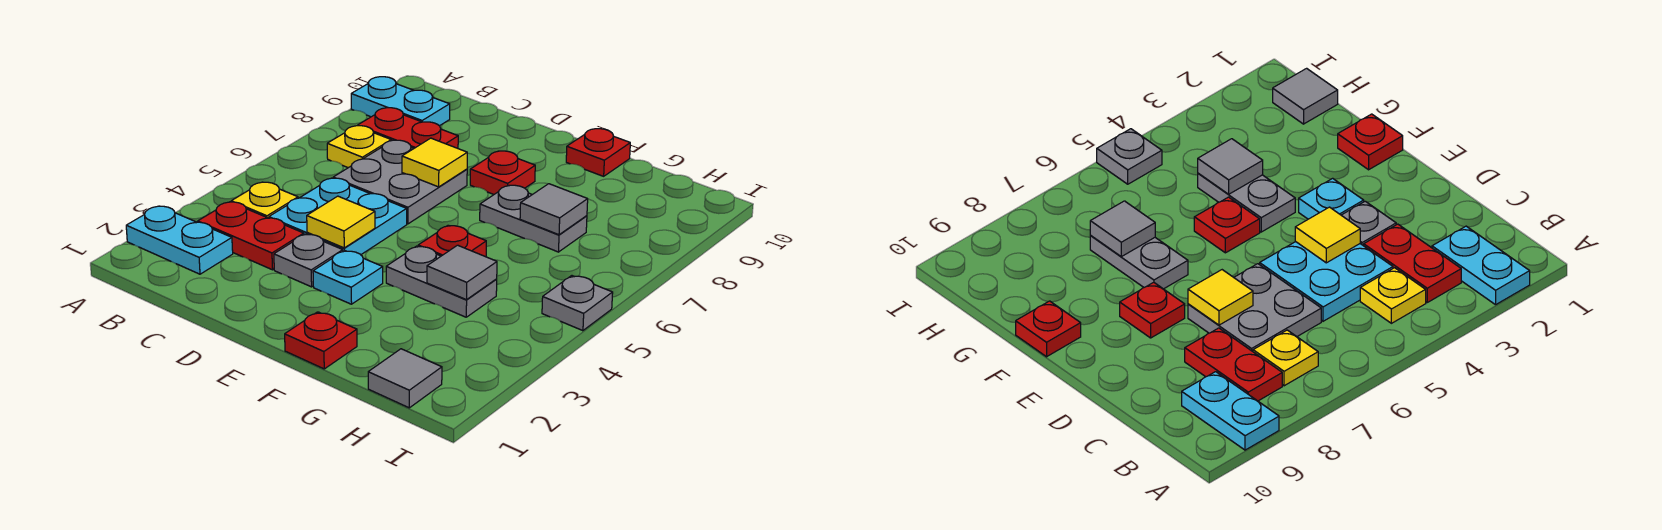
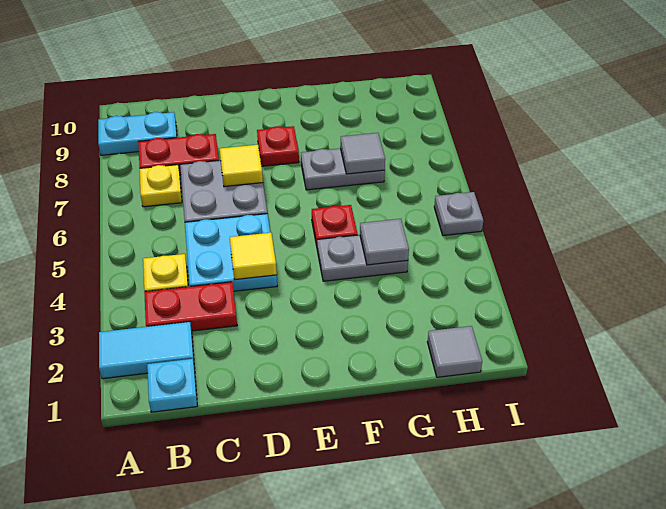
cyan 1x2 plate [126,206,233,274] -> cyan 1x2 tile [99,322,194,379]
grey 1x1 plate [274,234,343,287] -> none
cyan 1x1 plate [313,250,383,304] -> cyan 1x1 plate moved to [147,359,197,412]
red 1x1 plate [285,312,357,369] -> none
red 1x1 plate [566,129,630,176] -> none

